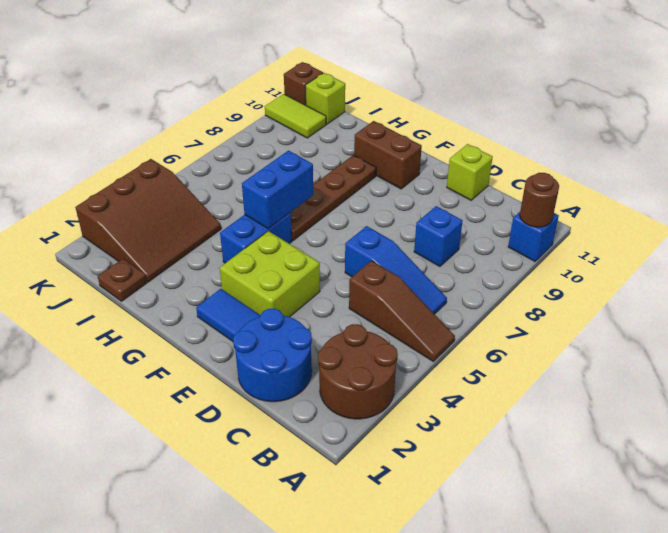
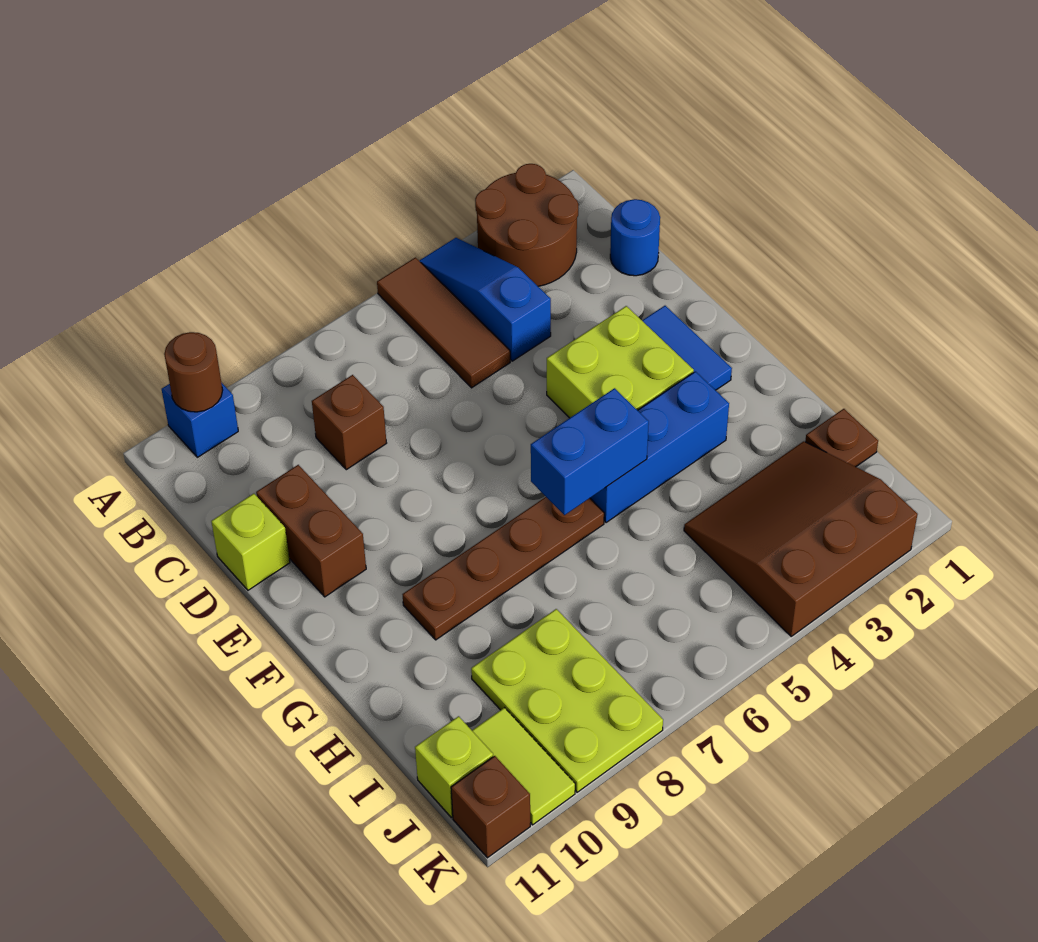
brown 1x3 slope [349,261,455,361] -> brown 1x3 tile [377,258,510,388]
blue 1x3 slope [345,226,447,314] -> blue 1x3 slope moved to [419,238,551,361]
blue 2x2 round brick [233,309,312,402] -> blue 1x1 round brick [610,199,660,276]
blue 1x1 brick [414,206,462,267] -> brown 1x1 brick [312,375,386,470]
brown 1x2 brick [354,121,422,189] -> brown 1x2 brick moved to [256,465,366,597]
blue 1x2 brick [220,213,292,263] -> blue 1x3 brick [590,372,729,523]
none -> lime 2x3 plate [471,609,663,792]

